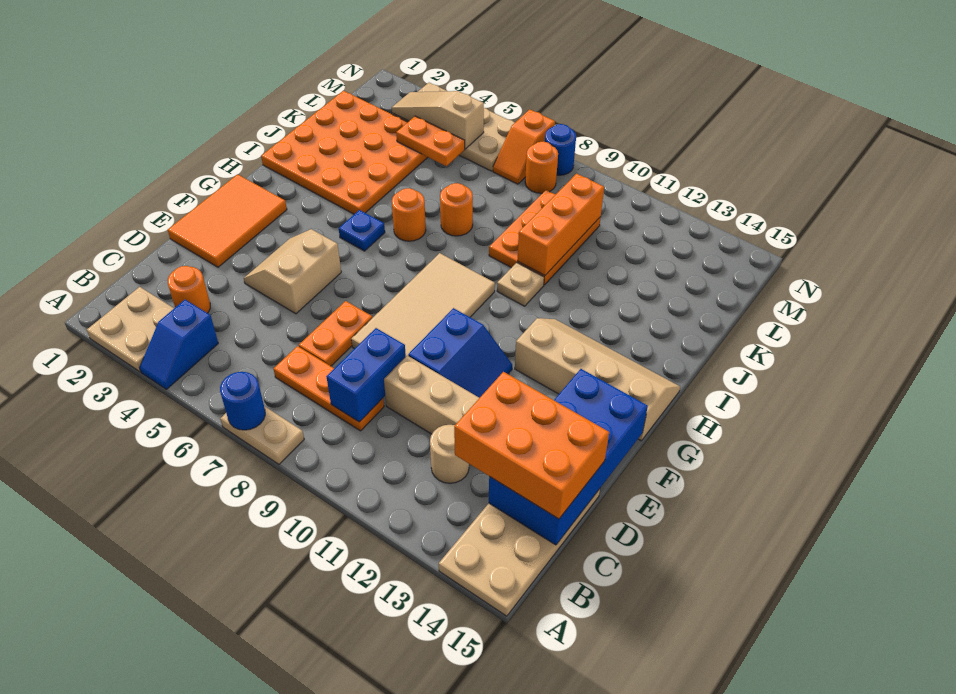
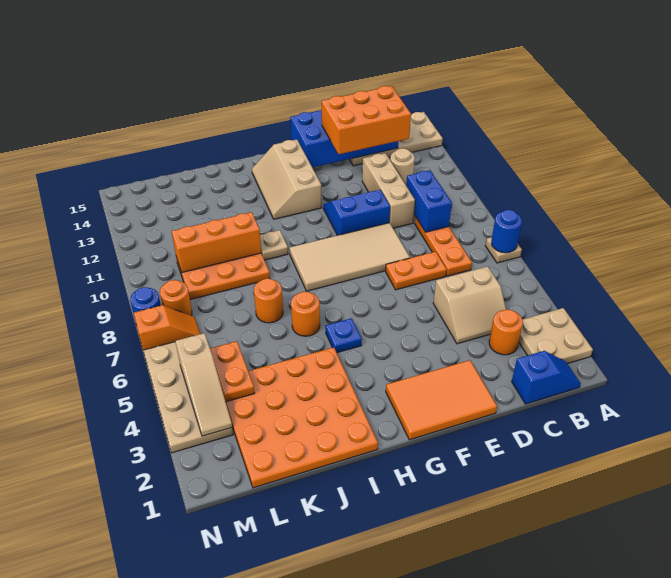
blue 1x2 slope [140,300,218,389] -> blue 1x2 slope moved to [512,351,581,404]
tan 1x2 plate [220,406,304,464] -> tan 1x1 plate [485,237,522,263]
blue 1x2 brick [326,328,406,422] -> blue 1x2 brick turned to [406,170,452,232]
orange 2x3 brick [454,372,609,519] -> orange 2x3 brick turned to [321,86,411,154]
tan 2x2 slope [244,229,341,314] -> tan 2x2 slope moved to [433,266,506,344]
tan 2x4 slope [515,318,680,441] -> tan 2x3 slope [252,139,322,219]

